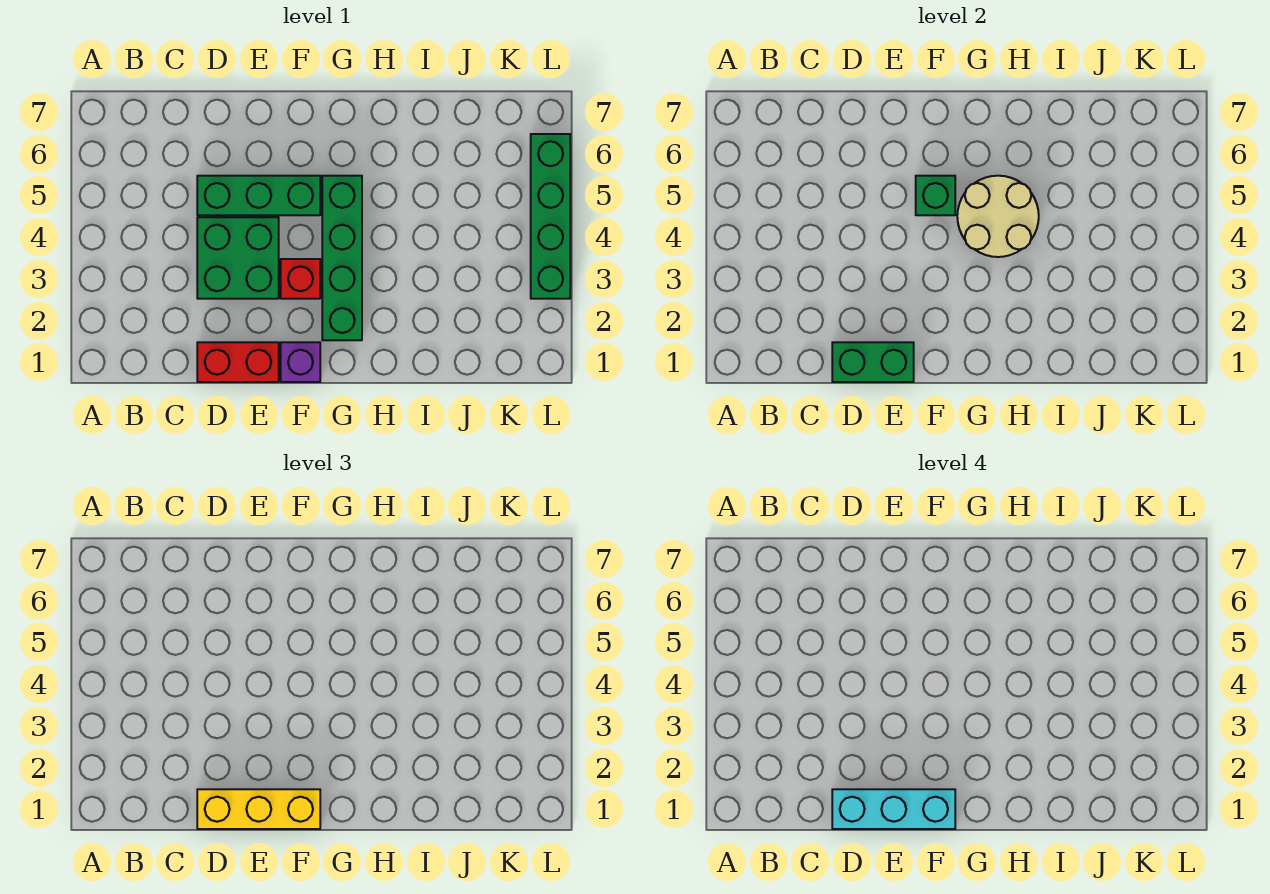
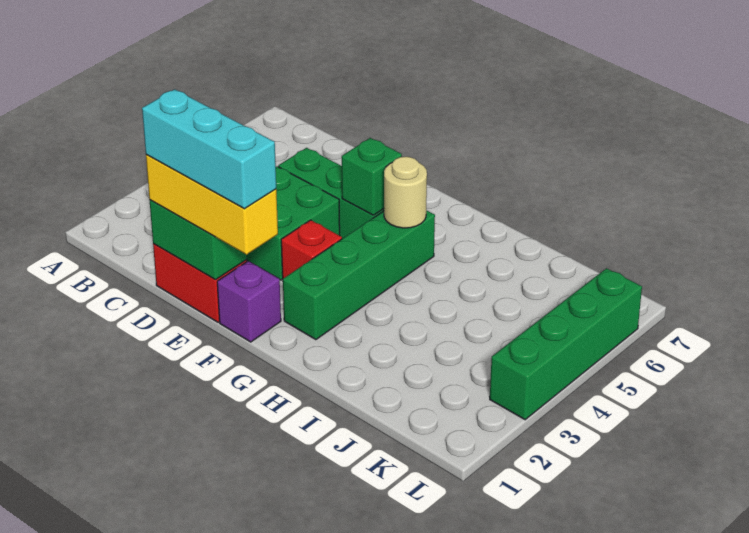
tan 2x2 round brick [957,176,1039,257] -> tan 1x1 round brick [384,157,427,228]

